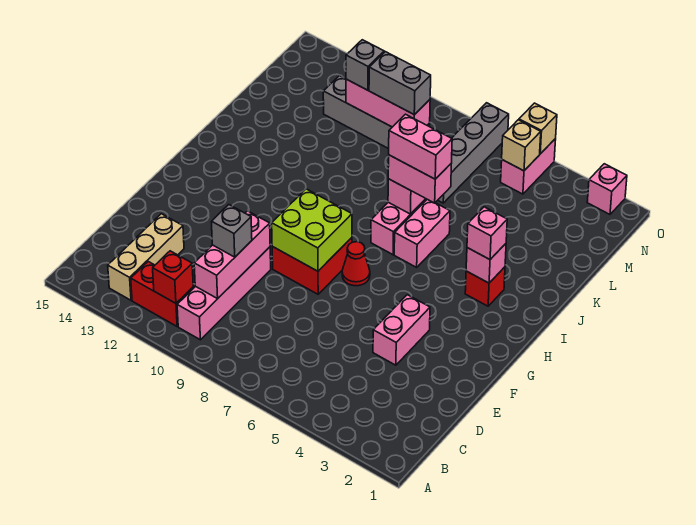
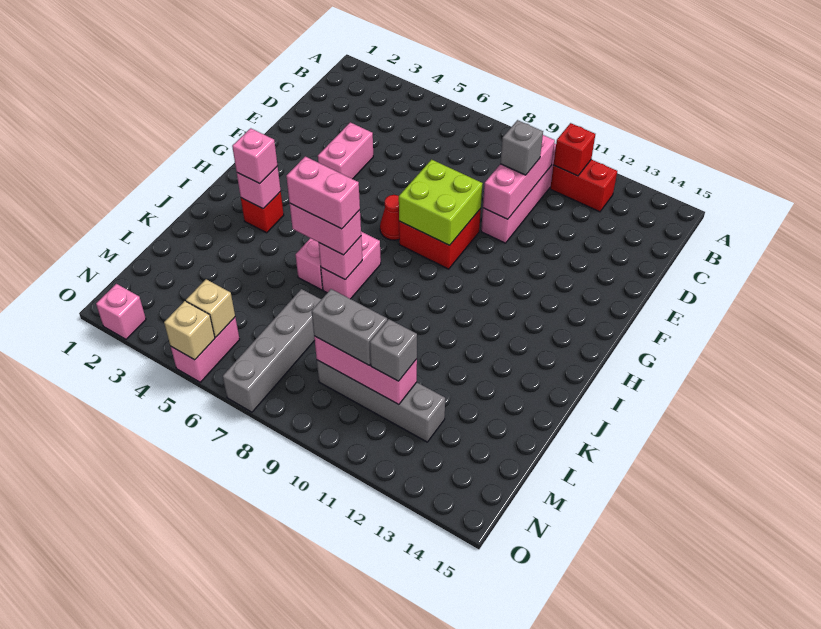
tan 1x3 brick [108,214,184,300] -> none

